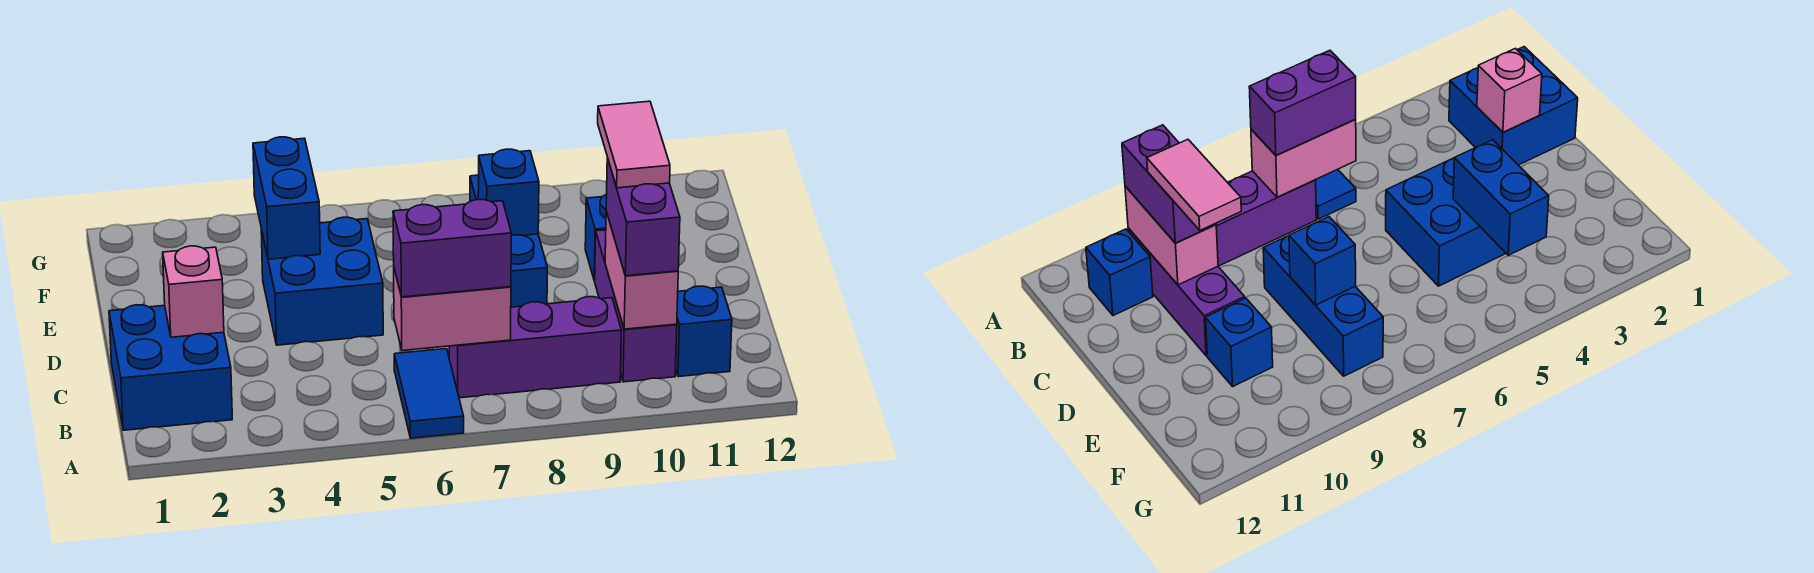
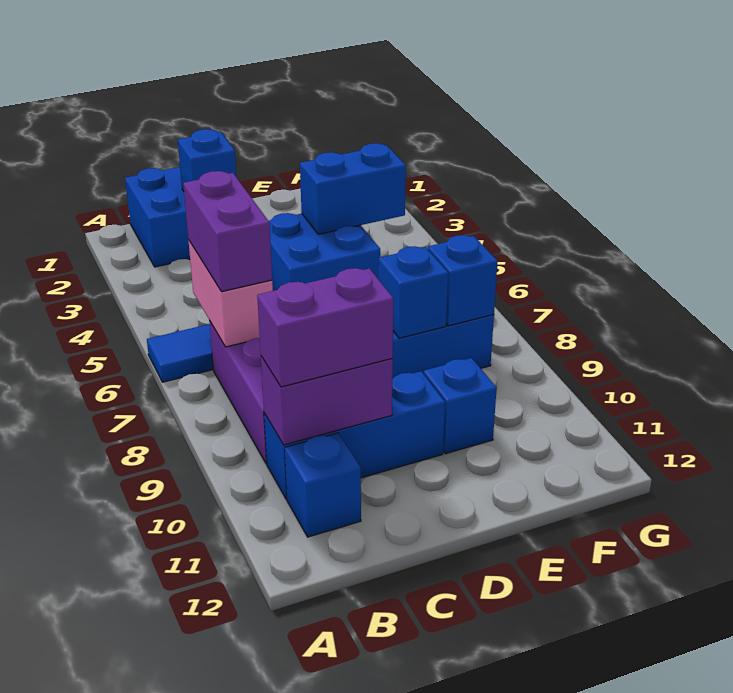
purple 1x3 brick [595,230,677,382] -> blue 1x3 brick [264,371,445,499]
pink 1x2 brick [605,212,678,329] -> purple 1x2 brick [261,356,393,445]
pink 1x1 brick [163,246,224,337] -> blue 1x1 brick [178,129,237,191]
pink 1x2 tile [598,101,670,188] -> none
none -> blue 1x1 brick [428,235,498,326]

